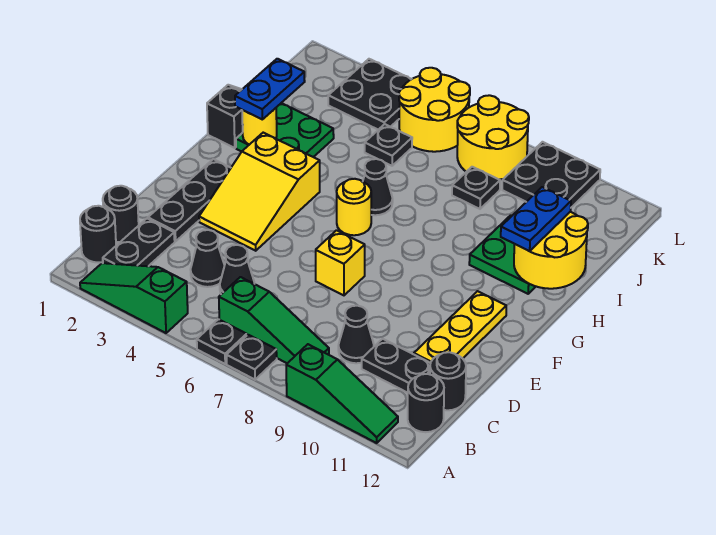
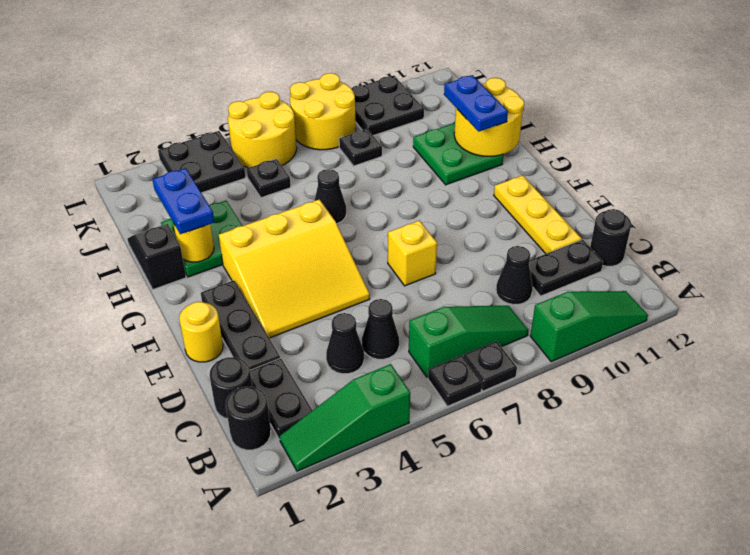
black 1x1 round brick [408,374,444,432] -> none
yellow 2x3 slope [199,133,320,251] -> yellow 3x3 slope [219,199,370,338]
yellow 1x1 round brick [337,179,371,235] -> yellow 1x1 round brick moved to [179,302,223,362]

